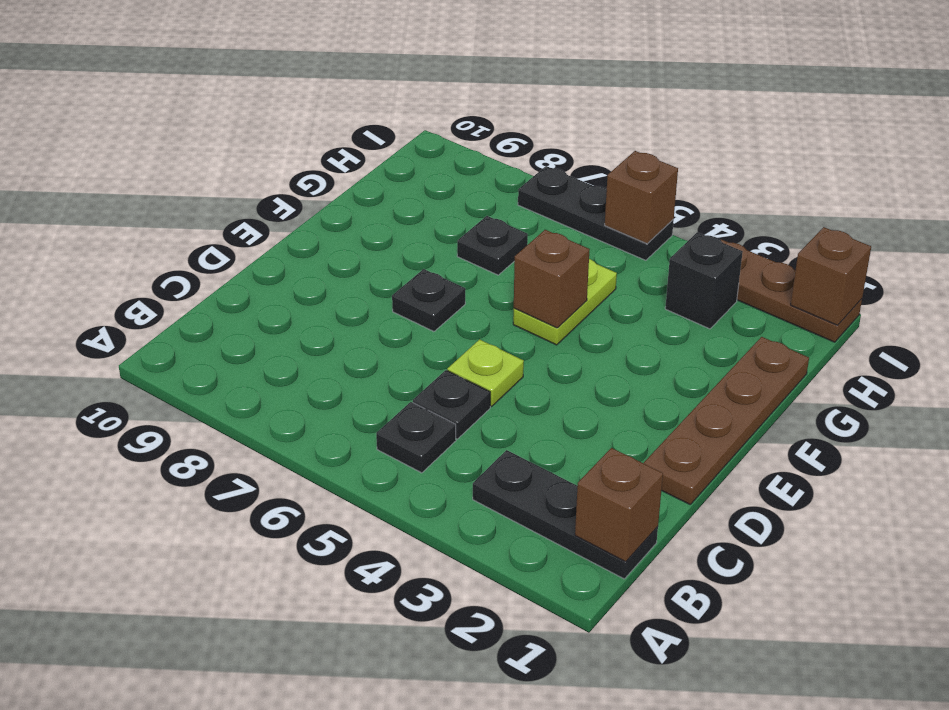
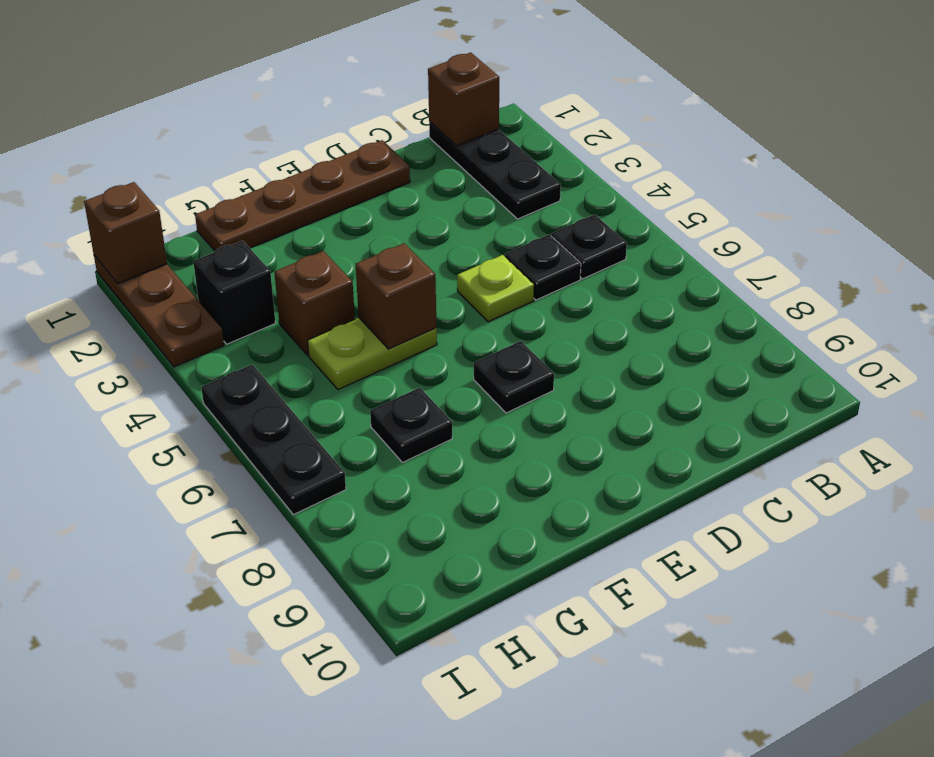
brown 1x1 brick [605,151,678,244] -> brown 1x1 brick moved to [274,251,355,355]

